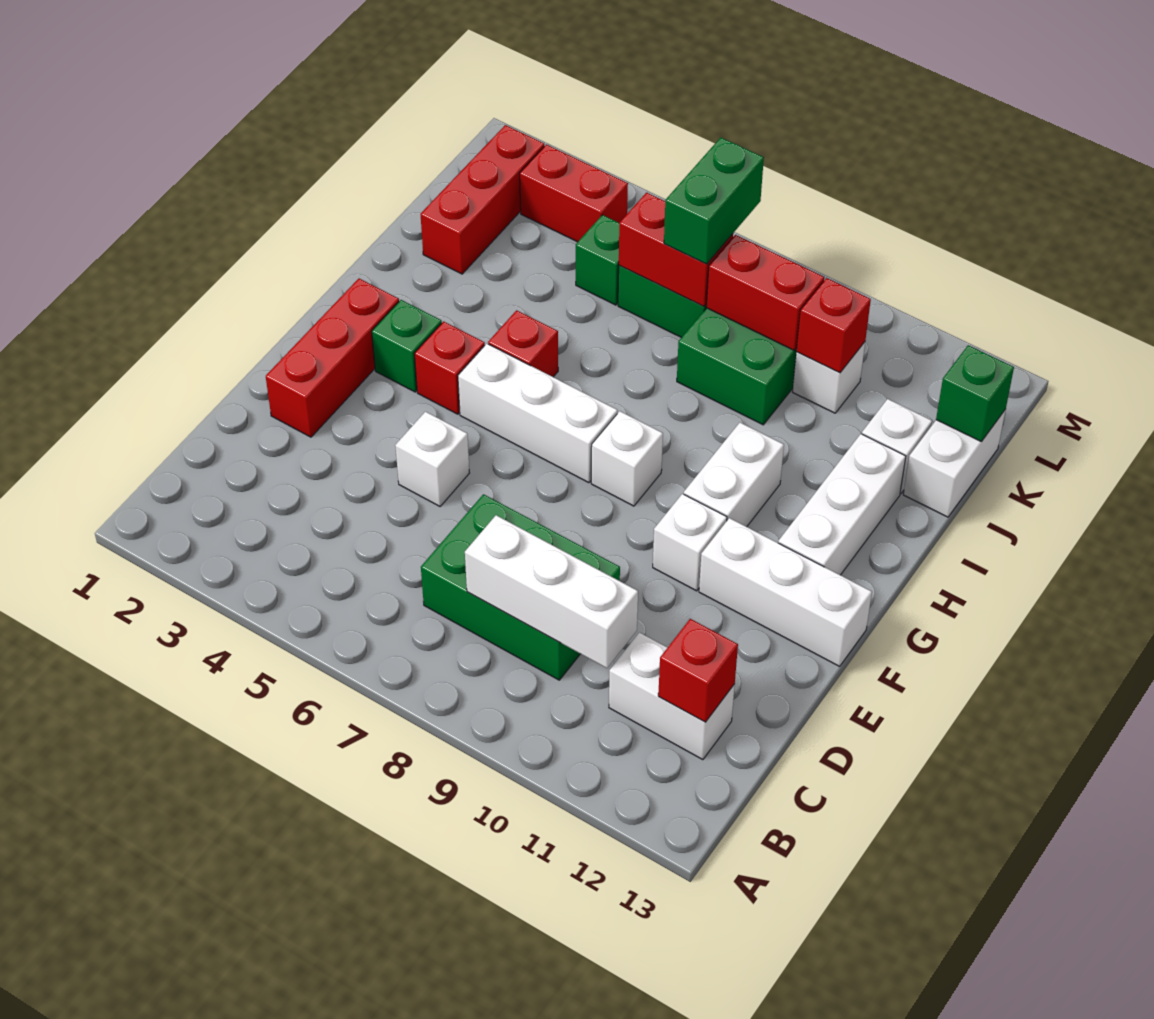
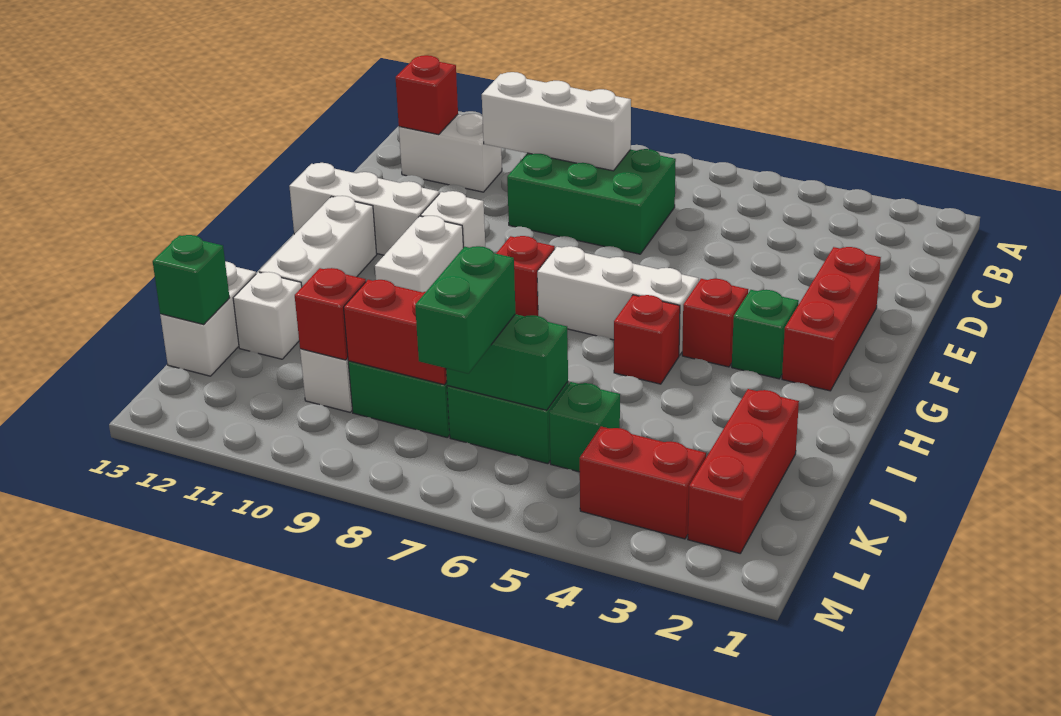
white 1x1 brick [395,412,469,506] -> none
white 1x1 brick [591,411,663,506] -> red 1x1 brick [496,236,555,316]
red 1x2 brick [619,193,733,307] -> green 1x2 brick [446,314,568,410]

